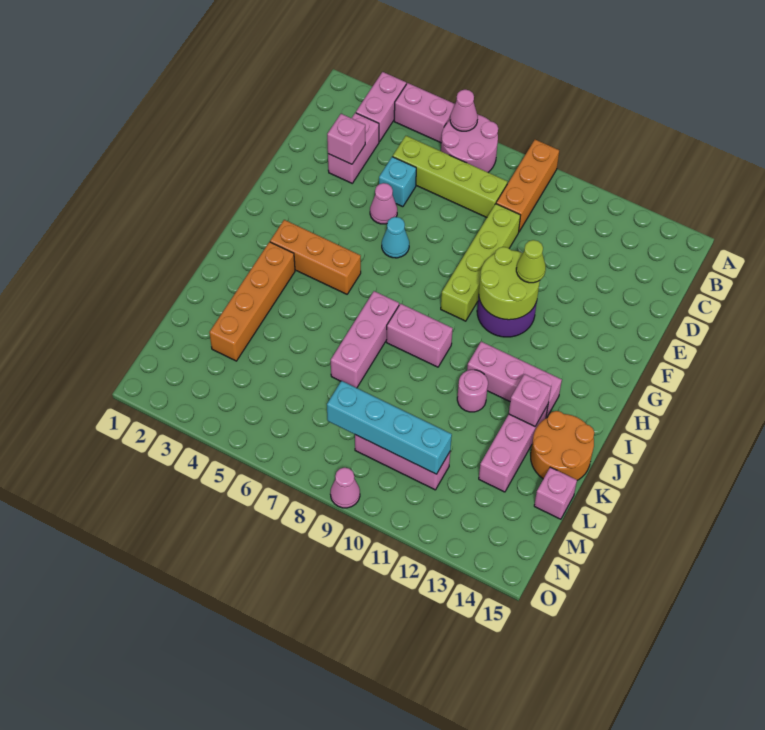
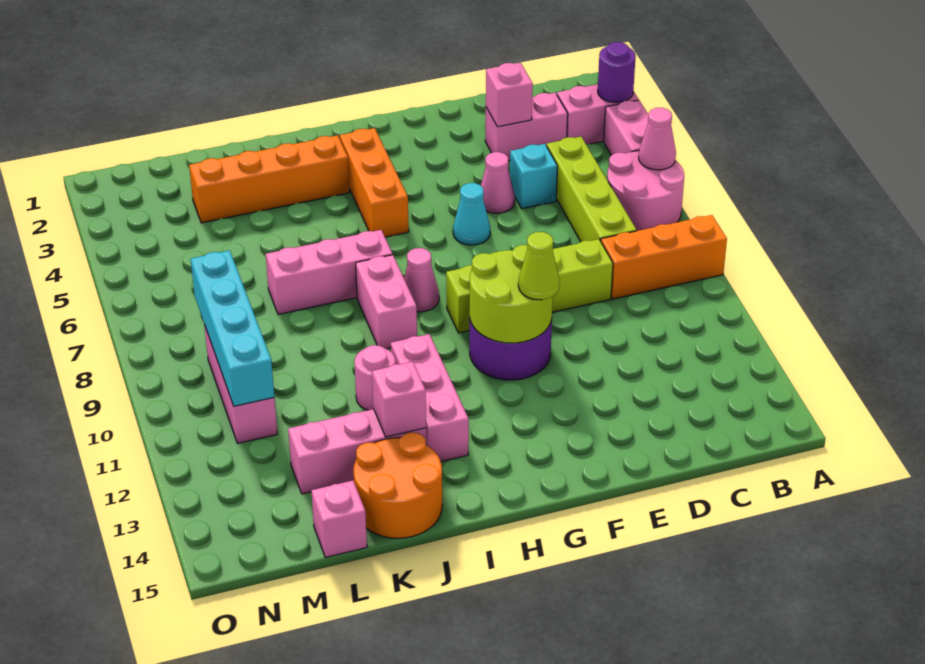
none -> purple 1x1 round brick [598,42,636,103]
pink 1x1 cone [330,468,360,508] -> pink 1x1 cone moved to [404,248,439,312]

